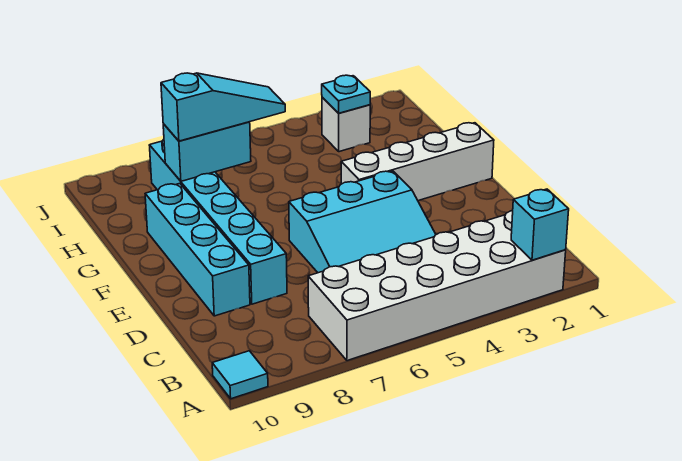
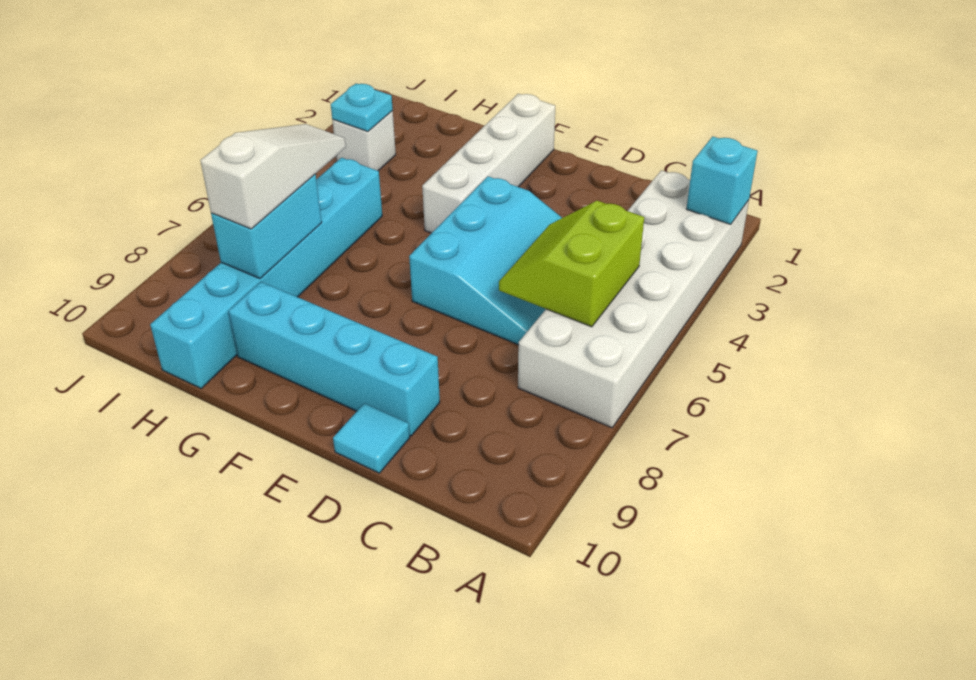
cyan 1x1 tile [212,351,268,399] -> cyan 1x1 tile moved to [333,403,410,473]
none -> lime 2x2 slope [499,201,644,327]
cyan 1x6 brick [149,139,287,304] -> cyan 1x6 brick turned to [150,158,382,388]
cyan 1x3 slope [161,73,285,141] -> white 1x3 slope [200,124,346,229]

